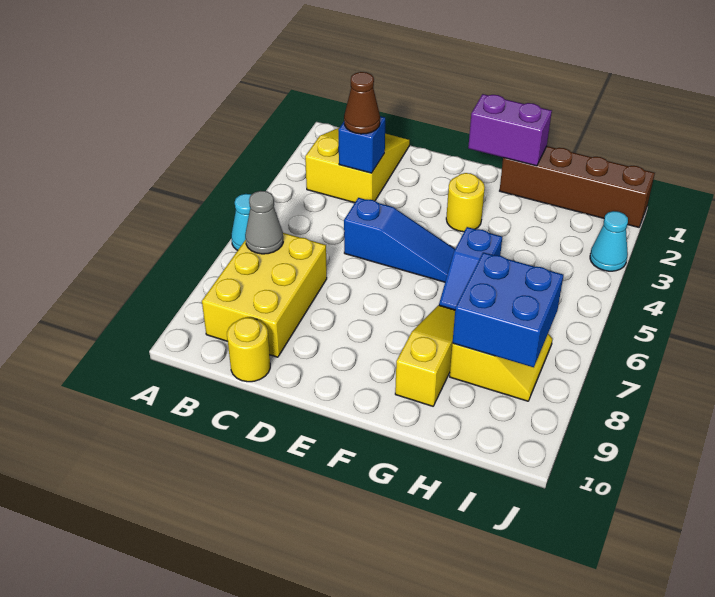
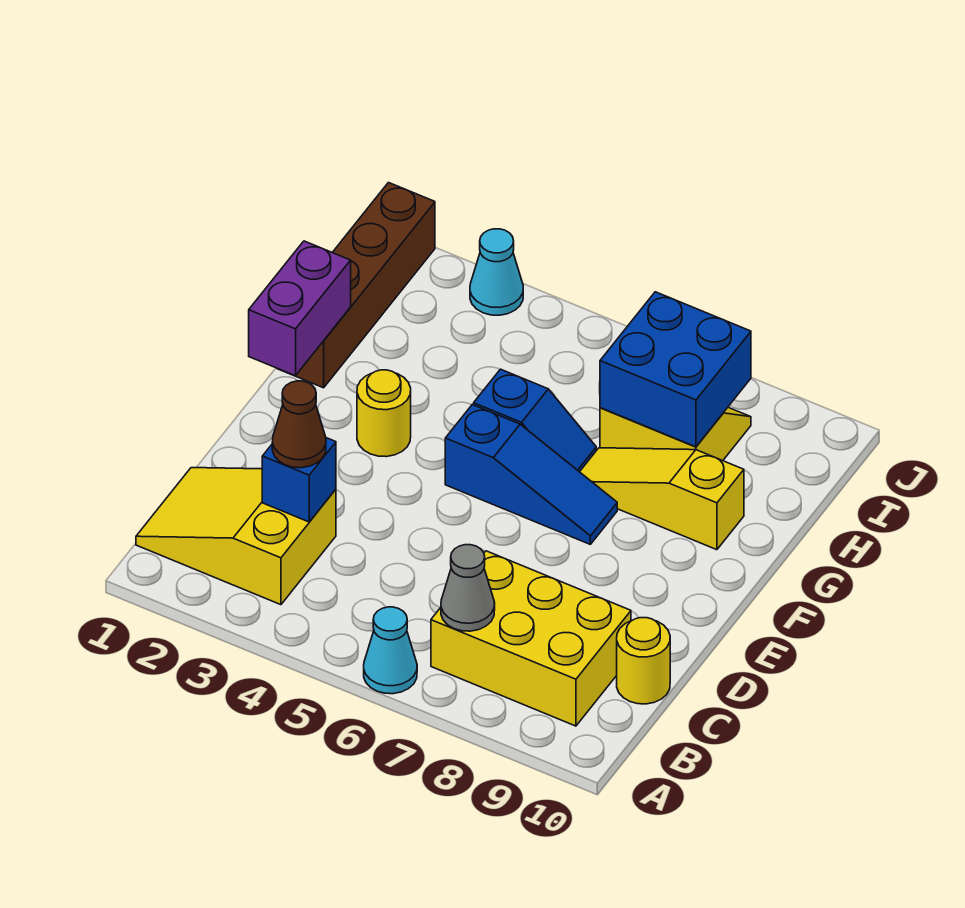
blue 1x3 slope [344,198,455,282] -> blue 1x3 slope turned to [445,405,617,544]

